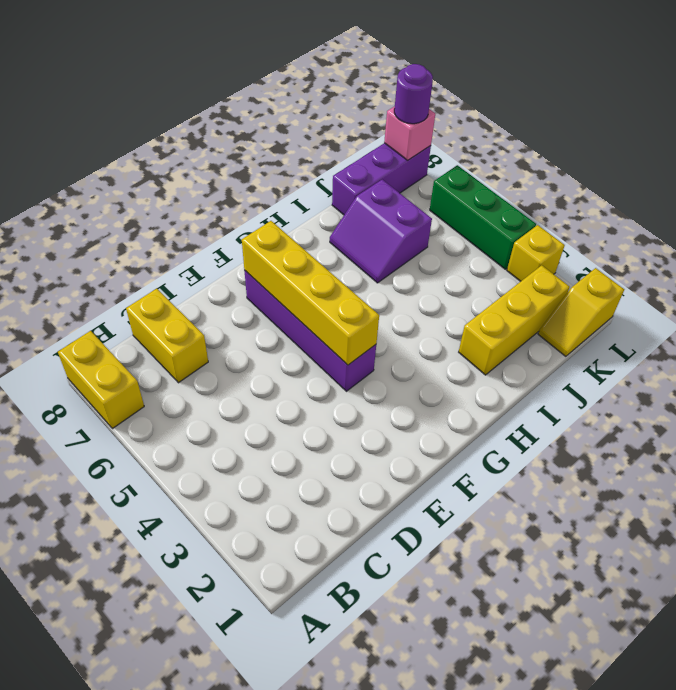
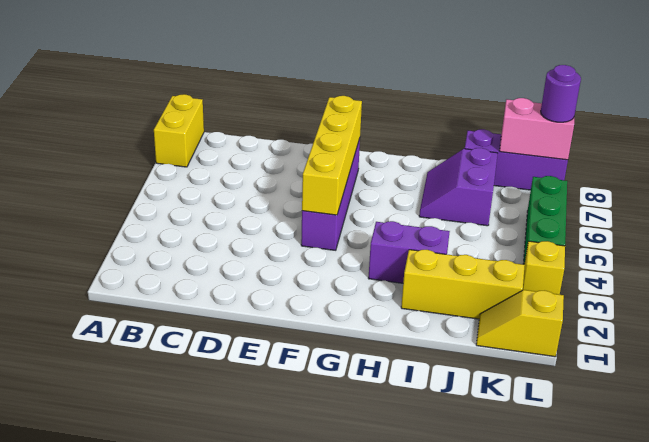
yellow 1x2 brick [126,289,208,383] -> none
none -> purple 1x2 brick [368,221,450,283]
pink 1x1 brick [384,106,435,160] -> pink 1x2 brick [500,98,574,160]

